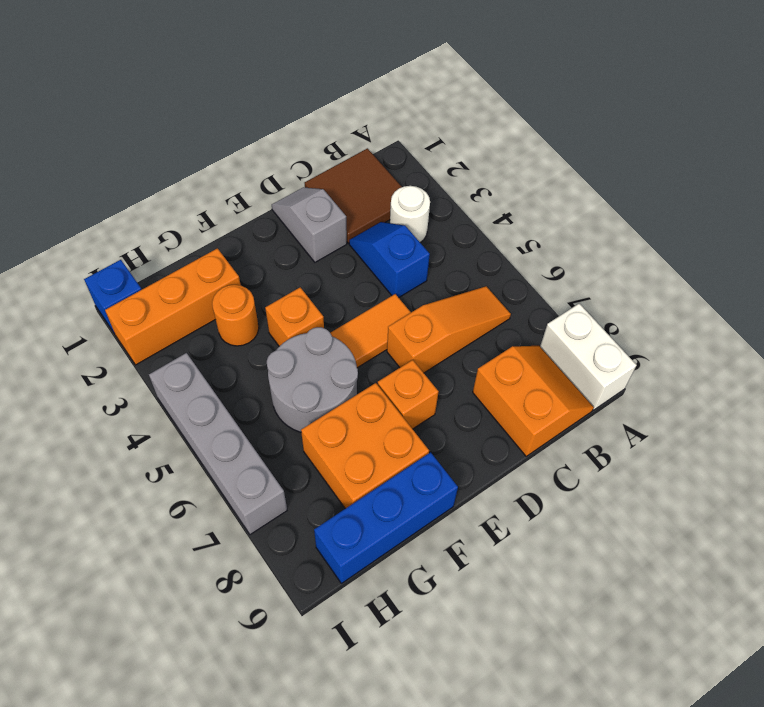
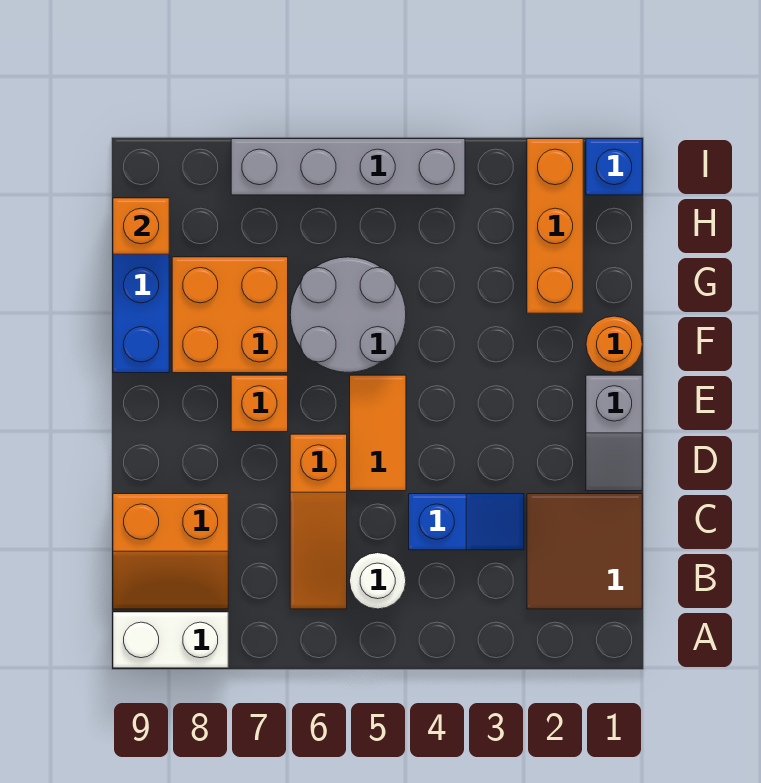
white 1x1 round brick [390,186,430,242] -> white 1x1 round brick moved to [350,553,406,609]
grey 1x2 slope [272,187,347,262] -> grey 1x2 slope turned to [586,375,642,491]
orange 1x1 brick [265,287,324,346] -> orange 1x1 brick moved to [113,198,169,254]
orange 1x1 round brick [212,285,259,346] -> orange 1x1 round brick moved to [586,316,642,372]

